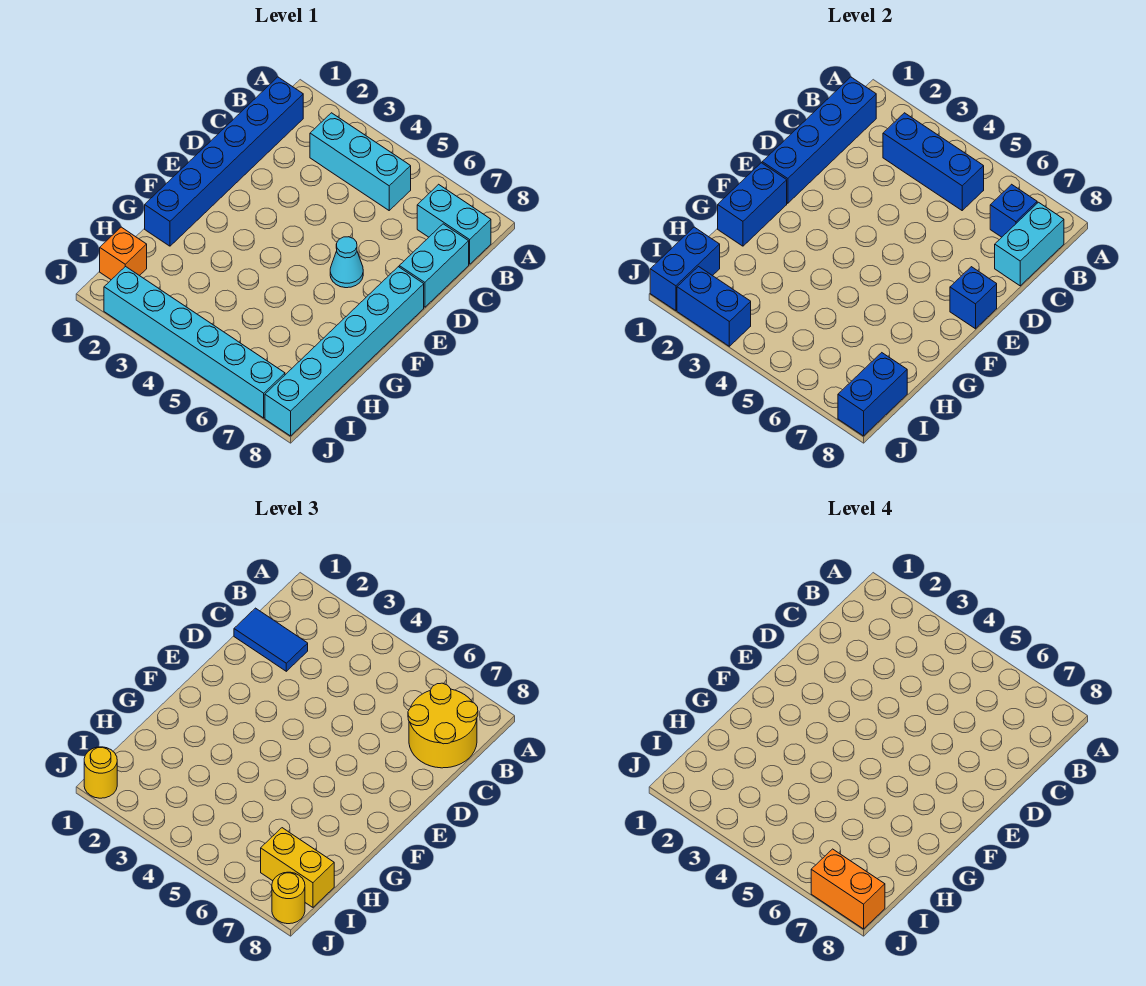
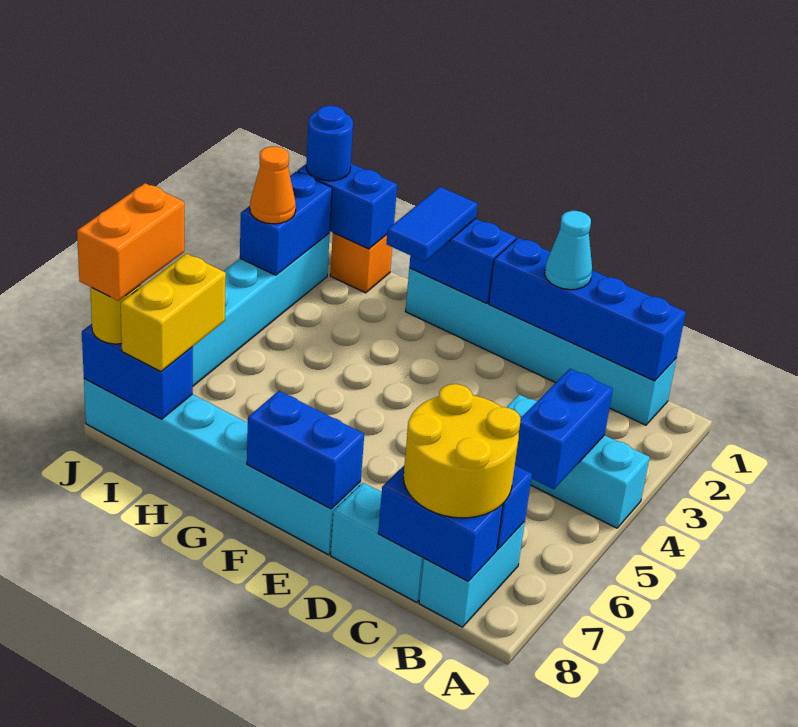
blue 1x6 brick [145,77,303,246] -> cyan 1x6 brick [406,268,676,425]
cyan 1x3 brick [310,113,411,210] -> cyan 1x3 brick turned to [506,394,650,528]
blue 1x3 brick [883,113,984,210] -> blue 1x2 brick [515,369,613,489]
cyan 1x2 brick [995,202,1064,286] -> blue 1x2 brick [378,466,503,581]
blue 1x2 tile [234,608,308,671] -> blue 1x2 tile moved to [386,187,477,262]
cyan 1x1 cone [330,237,363,288] -> cyan 1x1 cone moved to [545,211,592,290]
blue 1x1 brick [950,267,997,329] -> blue 1x2 brick [247,391,364,509]
yellow 1x1 round brick [84,747,117,798] -> blue 1x1 round brick [306,106,353,181]
none -> orange 1x1 cone [250,147,296,224]

